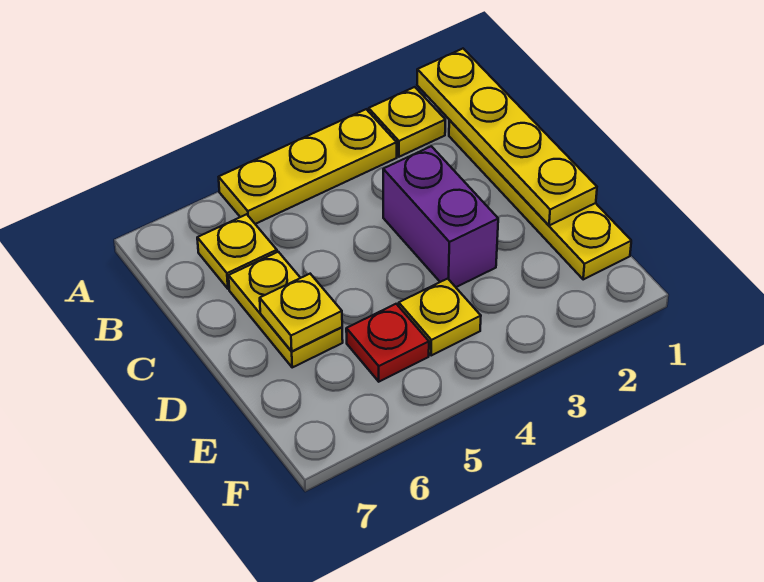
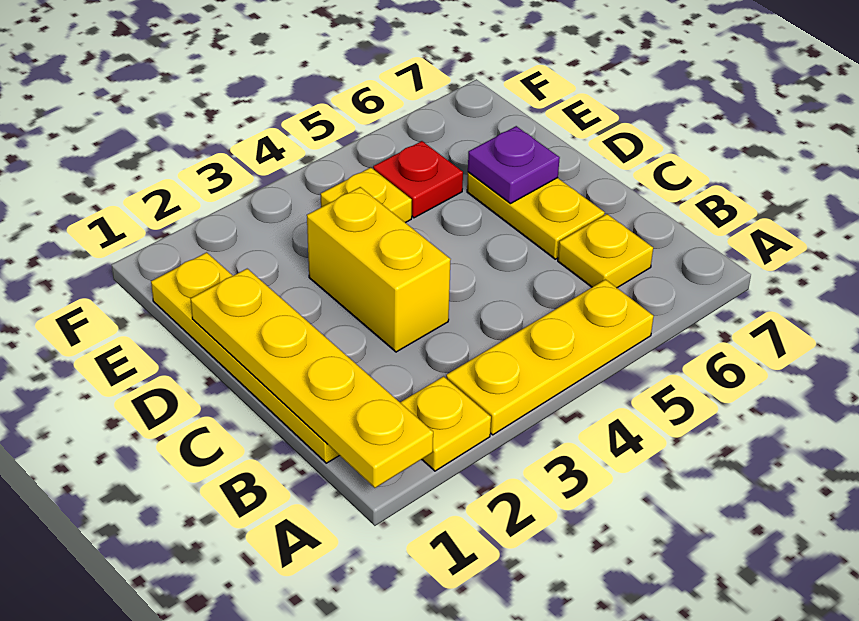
purple 1x2 brick [383,146,498,287] -> yellow 1x2 brick [307,187,451,352]
yellow 1x1 plate [260,274,342,351] -> purple 1x1 plate [468,126,560,204]

